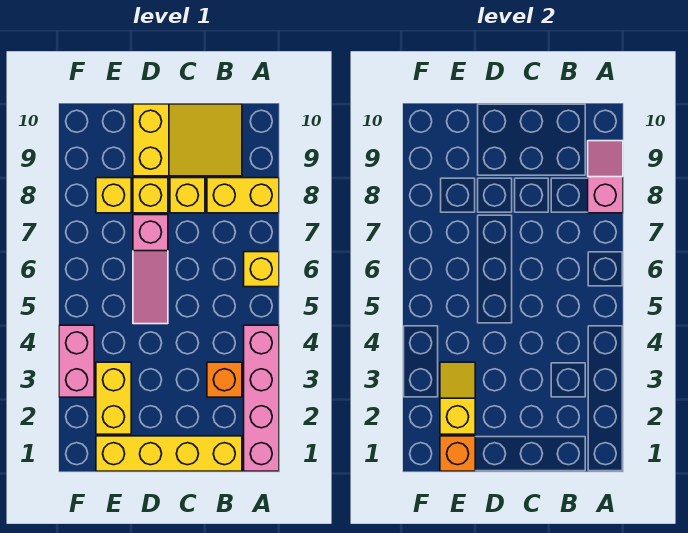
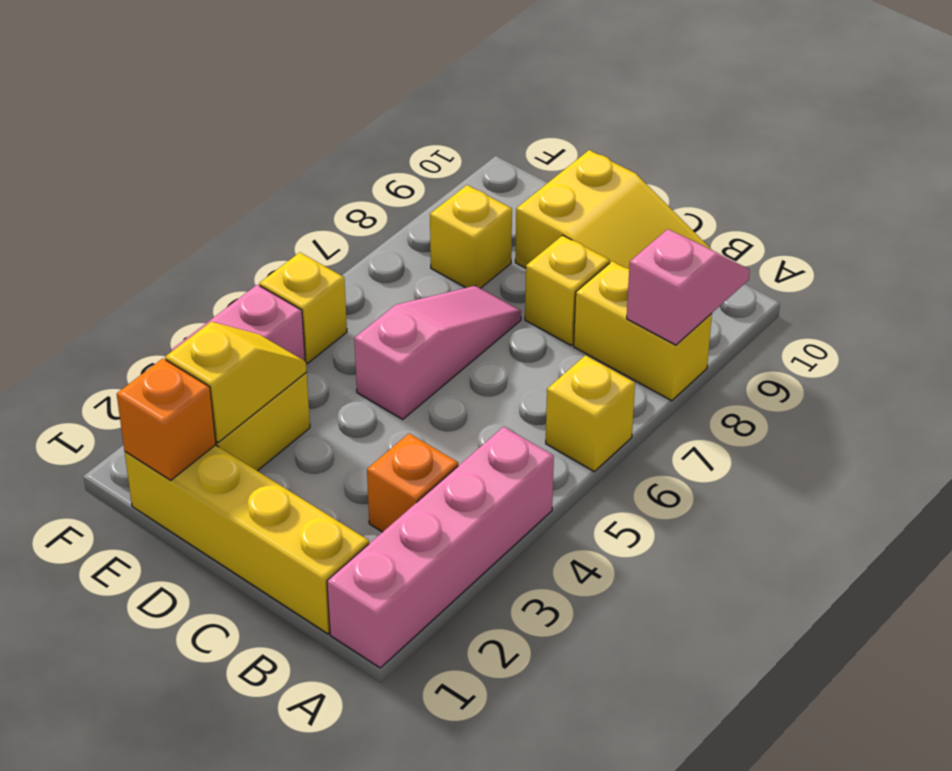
pink 1x3 slope [133,215,168,324] -> pink 1x3 slope turned to [354,286,521,419]
yellow 1x1 brick [133,178,168,213] -> yellow 1x1 brick moved to [259,252,347,363]

